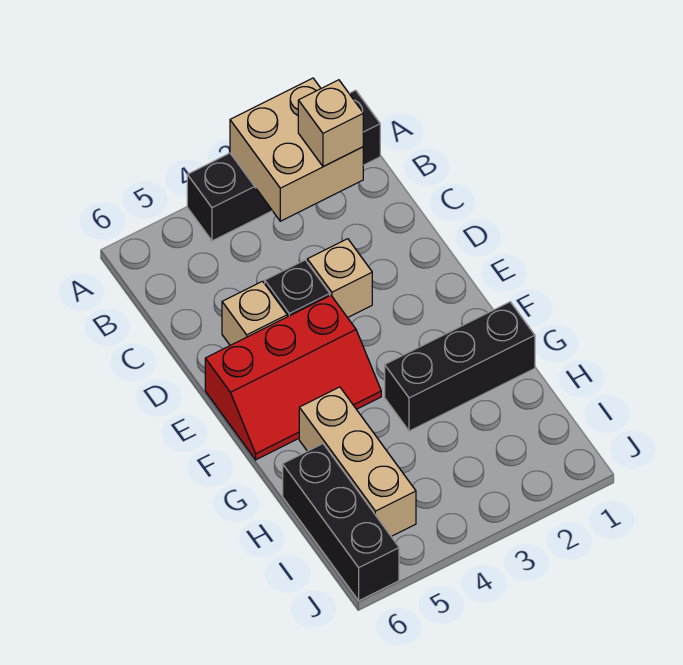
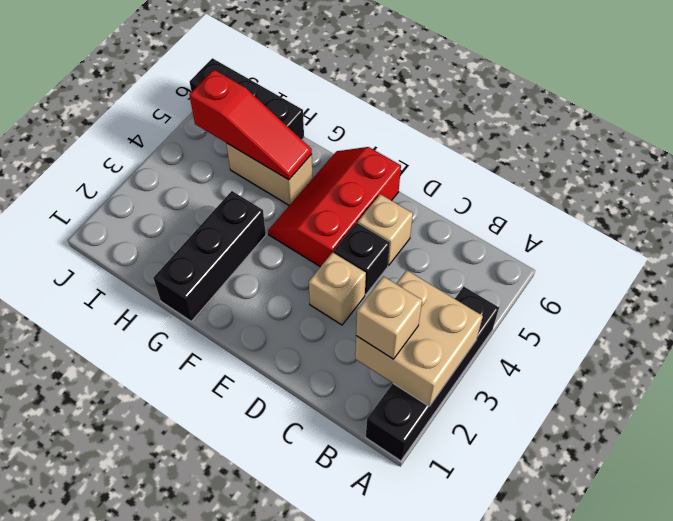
tan 1x3 brick [299,387,416,536] -> tan 1x2 brick [226,143,313,206]
none -> red 1x3 slope [189,70,312,180]

